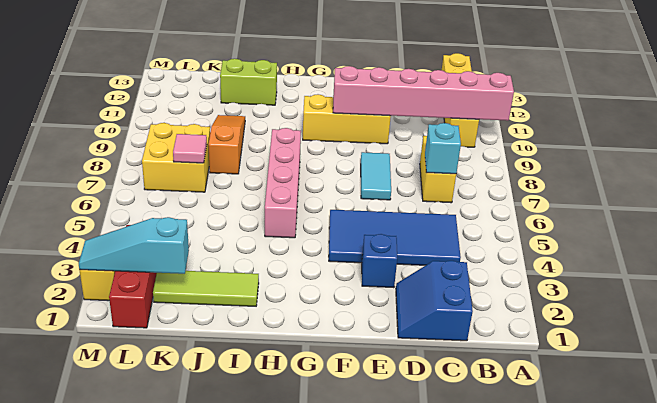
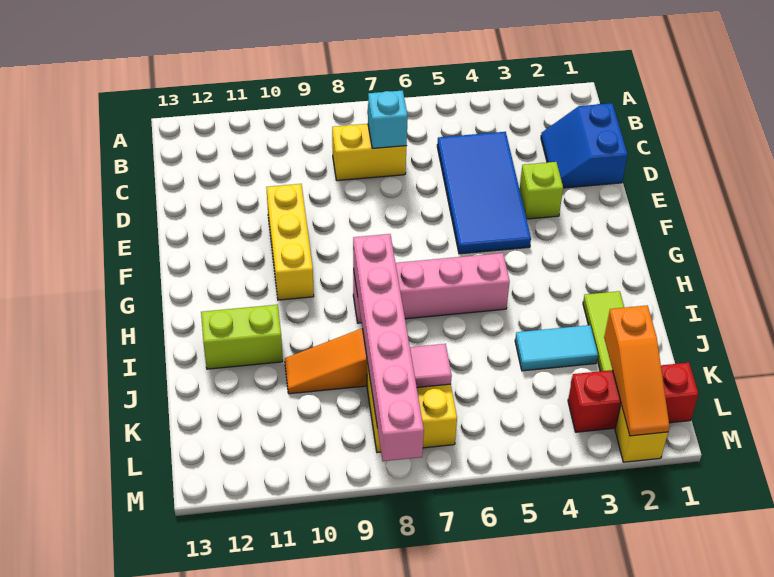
pink 1x6 brick [333,66,514,121] -> pink 1x6 brick moved to [353,234,424,461]
yellow 1x4 brick [442,53,479,147] -> none
blue 2x2 slope [396,261,473,341] -> blue 2x2 slope turned to [541,103,628,188]
blue 1x1 brick [362,234,397,288] -> lime 1x1 brick [519,162,563,219]
cyan 1x2 tile [361,152,391,200] -> cyan 1x2 tile moved to [515,325,598,371]
lime 1x2 brick [220,59,277,105] -> lime 1x2 brick turned to [201,305,283,369]
cyan 1x3 slope [79,217,189,274] -> orange 1x3 slope [604,305,670,436]

